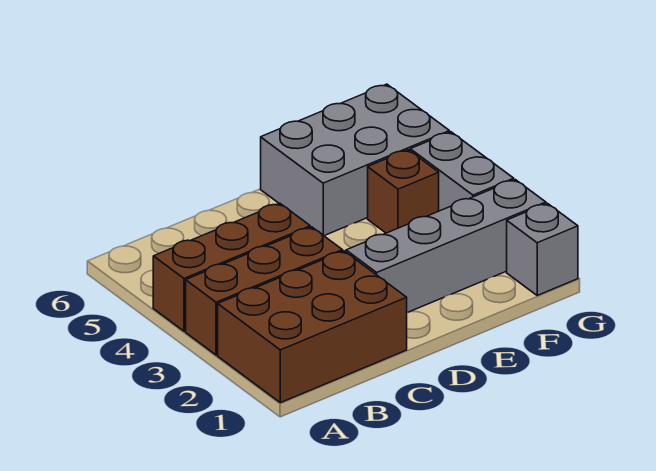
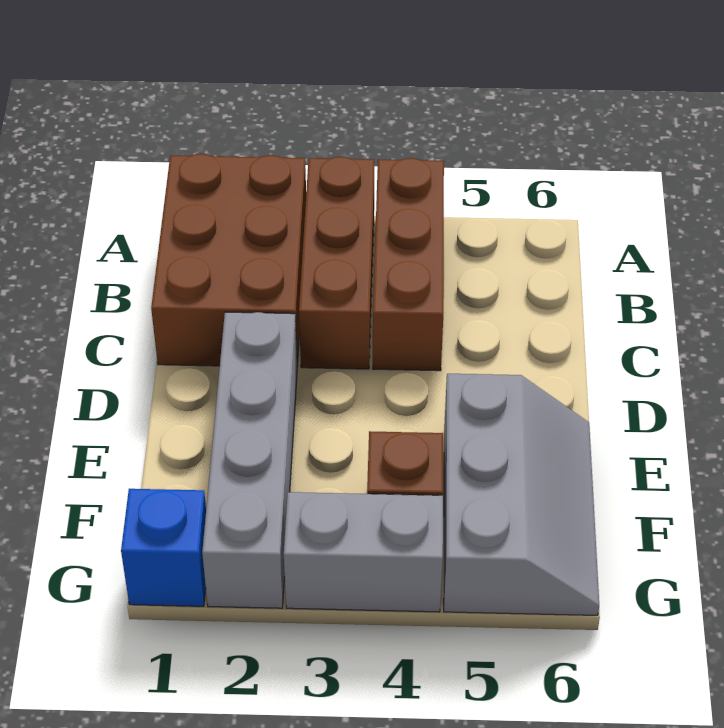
grey 2x3 brick [261,84,450,236] -> grey 2x3 slope [444,374,599,615]
grey 1x1 brick [507,203,578,295] -> blue 1x1 brick [121,489,206,606]

